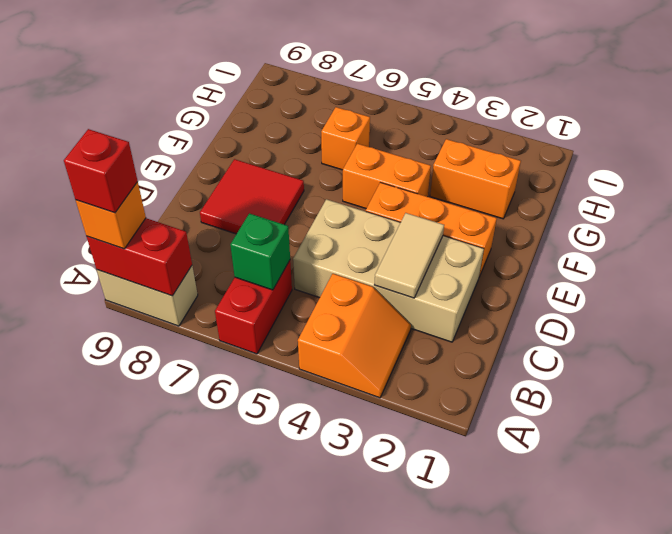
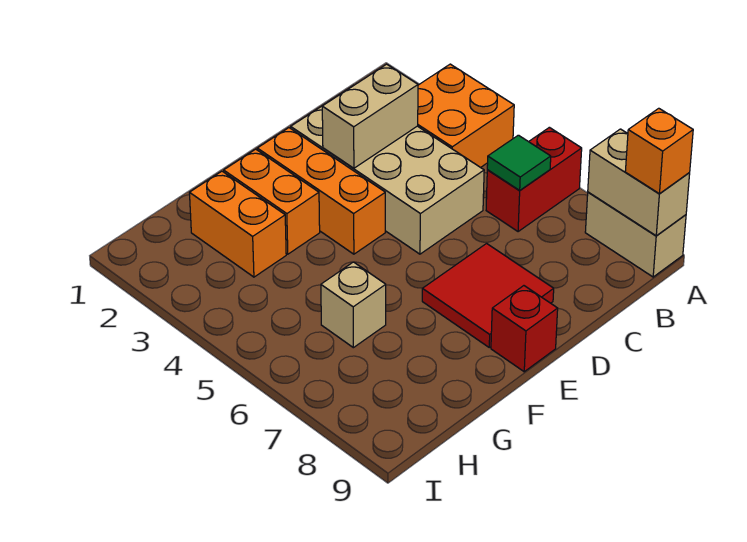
orange 2x2 slope [298,274,411,398] -> orange 2x2 brick [418,64,514,168]
red 1x2 brick [87,218,192,296] -> tan 1x2 brick [588,129,690,236]
red 1x1 brick [64,129,138,213] -> red 1x1 brick moved to [491,286,558,372]
green 1x1 brick [230,213,290,290] -> green 1x1 tile [487,135,551,191]
tan 1x2 tile [374,213,444,298] -> tan 1x2 brick [322,64,418,168]
orange 1x2 brick [343,144,431,208] -> orange 1x2 brick moved to [224,149,320,254]
orange 1x1 brick [321,107,370,170] -> tan 1x1 brick [321,262,386,348]

